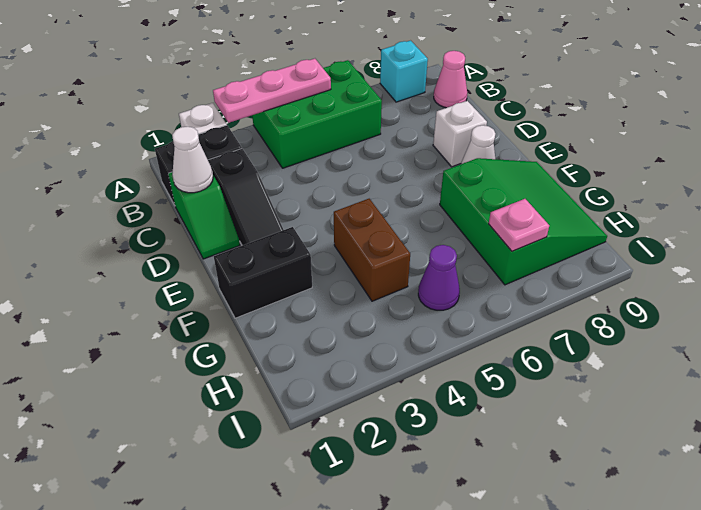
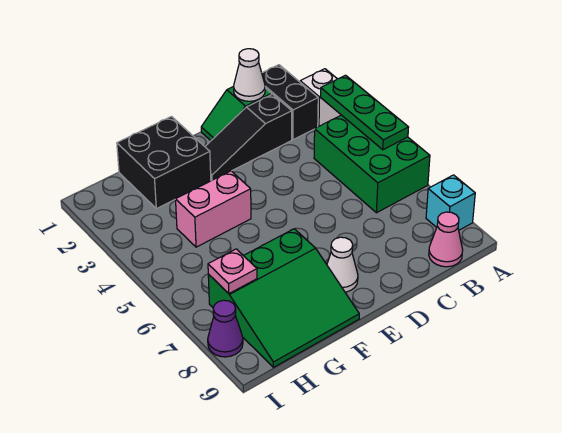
pink 1x3 plate [213,59,331,123] -> green 1x3 plate [321,75,409,150]
white 1x1 brick [433,101,487,167] -> none
black 1x2 brick [214,227,312,318] -> black 2x2 brick [117,117,211,209]
brown 1x2 brick [334,199,410,301] -> pink 1x2 brick [176,171,251,247]
purple 1x1 cone [418,245,460,310] -> purple 1x1 cone moved to [208,300,243,357]

